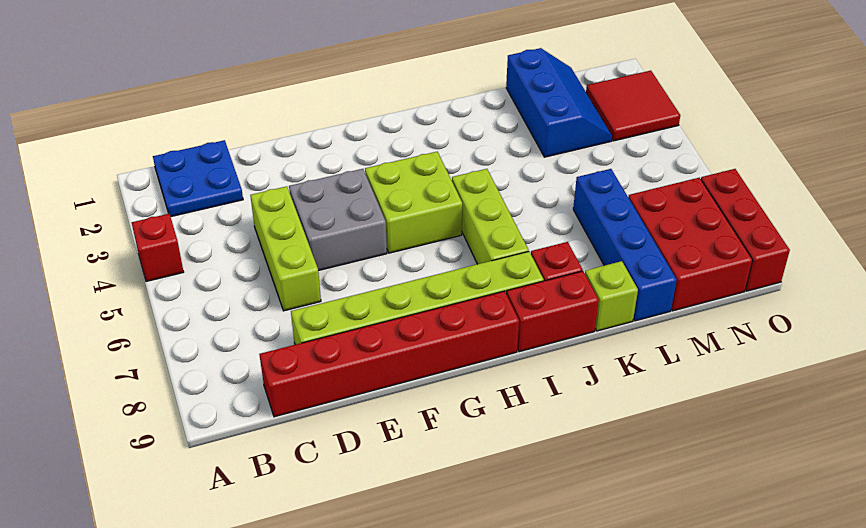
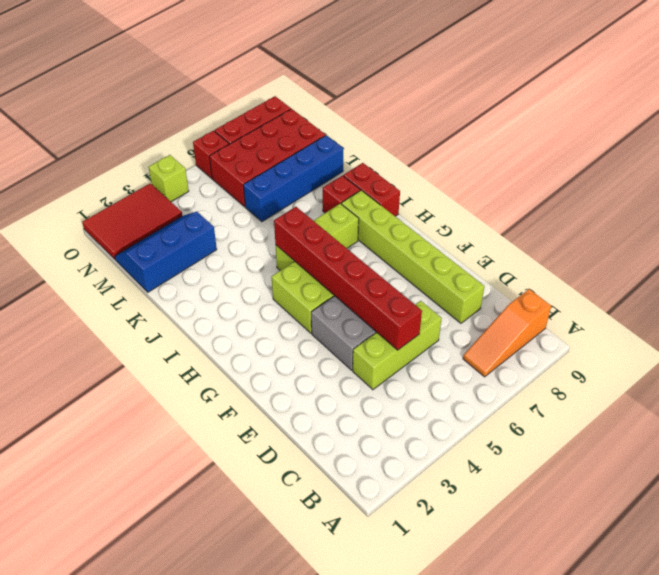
red 1x1 brick [132,213,184,281] -> red 1x1 brick moved to [193,131,229,178]
blue 2x2 plate [153,140,243,217] -> none
none -> orange 1x3 slope [463,289,551,377]
red 1x6 brick [259,291,519,417] -> red 1x6 brick moved to [274,207,422,350]
lime 1x1 brick [585,261,638,331] -> lime 1x1 brick moved to [149,155,189,202]
red 2x3 brick [628,178,752,311] -> red 2x4 brick [209,109,326,207]
red 2x2 tile [586,71,680,141] -> red 2x3 tile [82,183,182,259]

